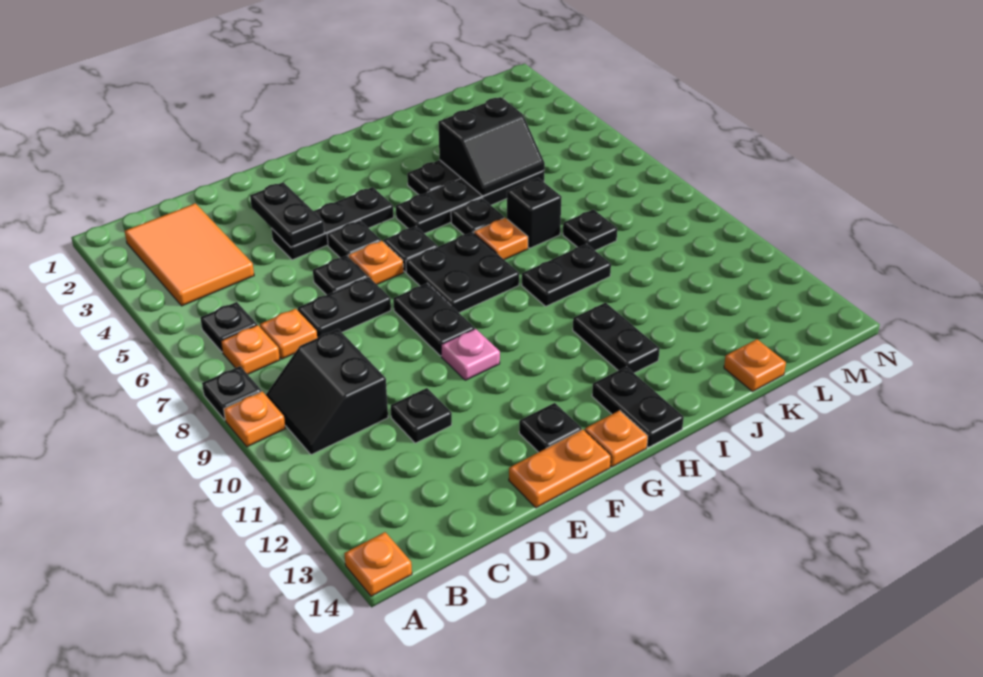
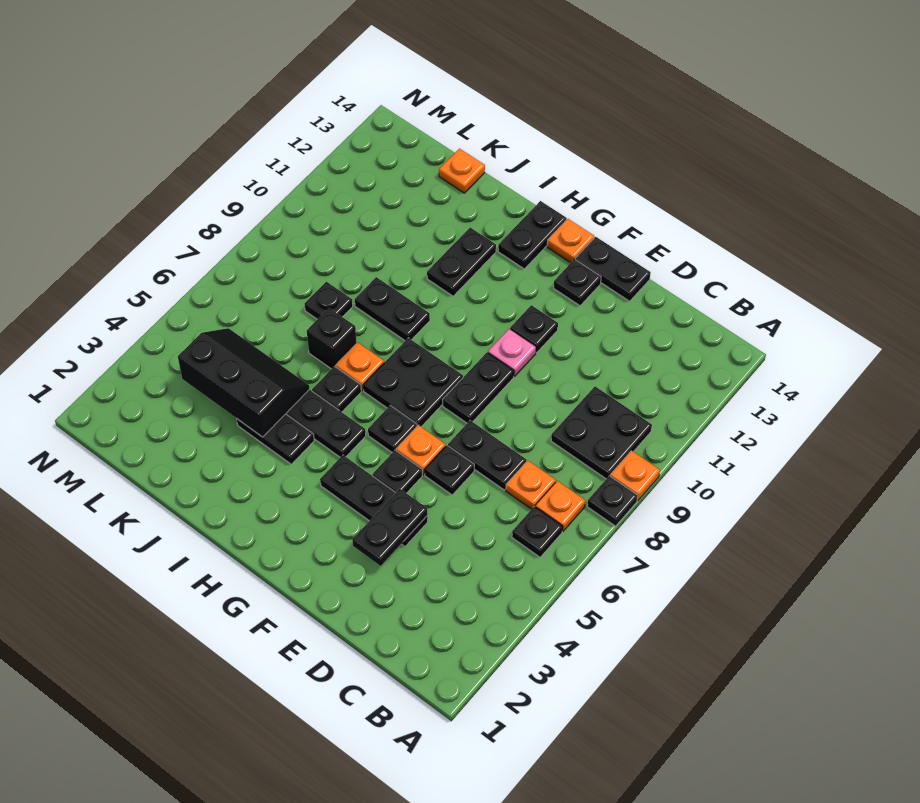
orange 1x1 plate [344,532,412,596] -> none
orange 2x3 tile [125,203,254,306] -> none
black 2x2 slope [266,329,388,455] -> black 2x2 plate [551,387,652,479]
black 1x1 plate [391,388,452,443] -> black 1x1 plate moved to [510,305,558,353]
orange 1x2 plate [509,430,611,508] -> black 1x2 plate [575,237,651,301]
black 2x2 slope [438,97,545,196] -> black 2x3 slope [178,328,309,437]

